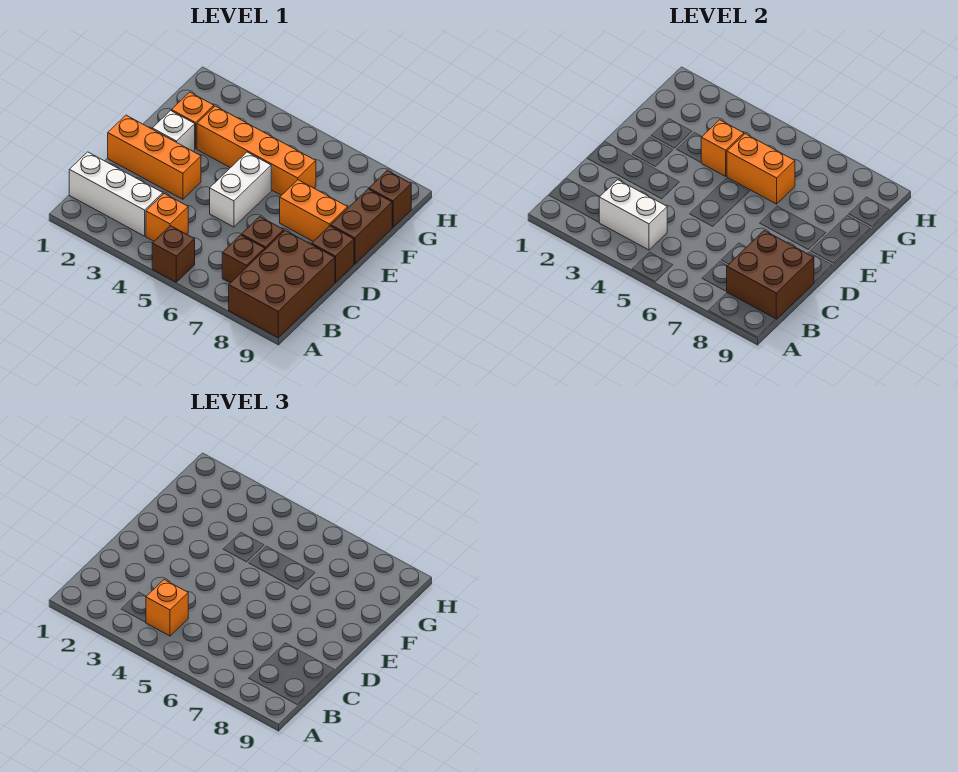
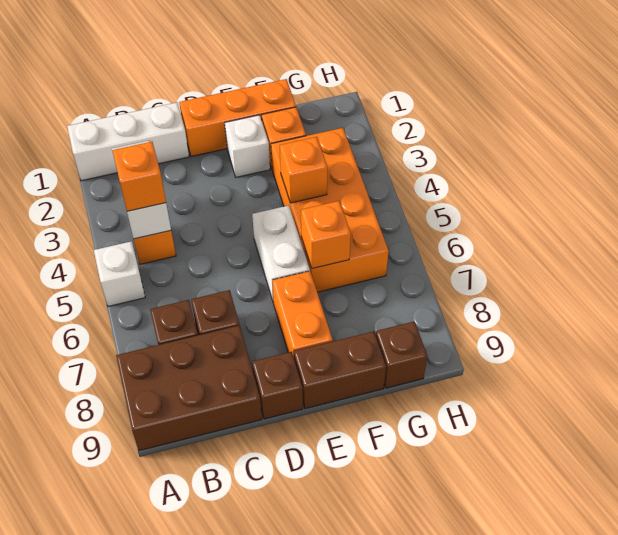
brown 1x1 brick [152,226,195,282] -> white 1x1 brick [94,241,145,306]
white 1x3 brick [69,152,163,236] -> white 1x3 brick turned to [67,102,189,181]
brown 2x2 brick [727,230,814,319] -> none
orange 1x3 brick [108,115,201,199] -> orange 1x3 brick turned to [179,79,296,157]
white 1x2 brick [210,152,271,227] -> white 1x2 brick turned to [252,205,310,303]
orange 1x4 brick [197,106,316,195] -> orange 2x4 brick [271,128,389,292]
orange 1x2 brick [727,134,795,204] -> orange 1x1 brick [301,201,351,269]

